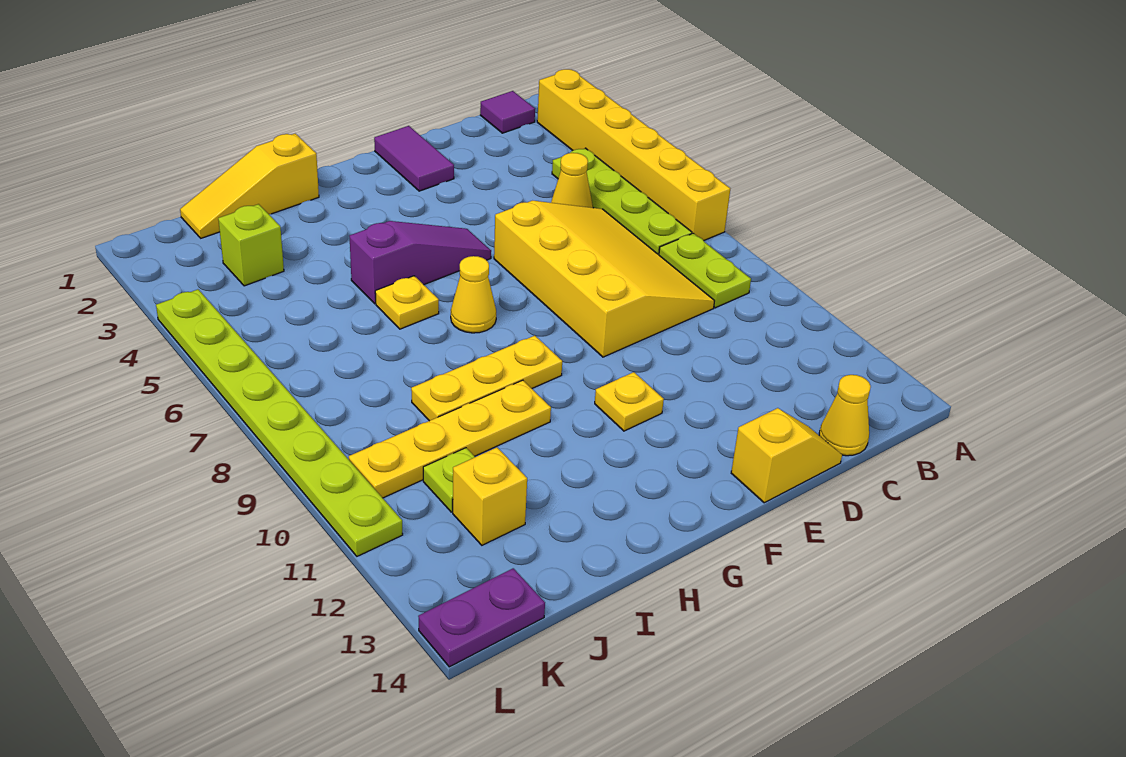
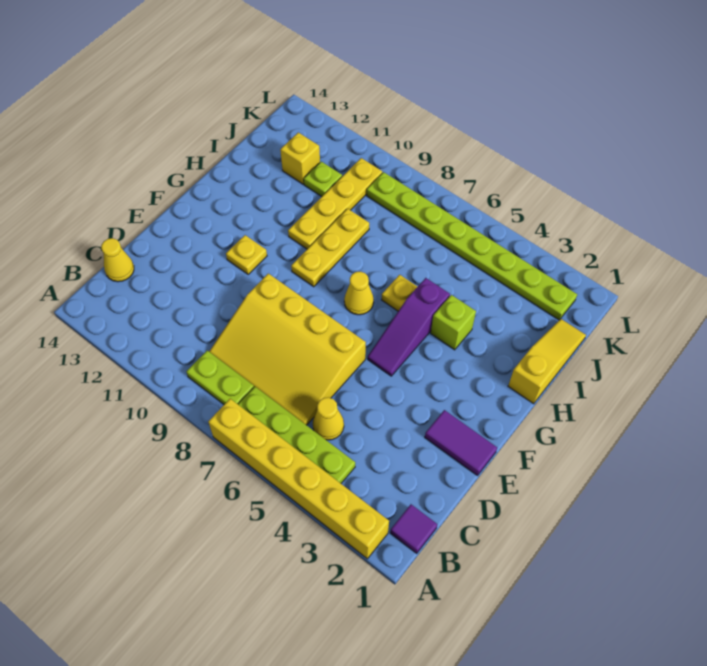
yellow 1x2 slope [731,408,842,503] -> none
lime 1x1 brick [218,204,284,286] -> lime 1x1 brick moved to [431,295,476,350]
purple 1x2 plate [418,568,545,667] -> none
lime 1x8 plate [156,289,403,556] -> lime 1x8 plate moved to [367,172,577,320]

